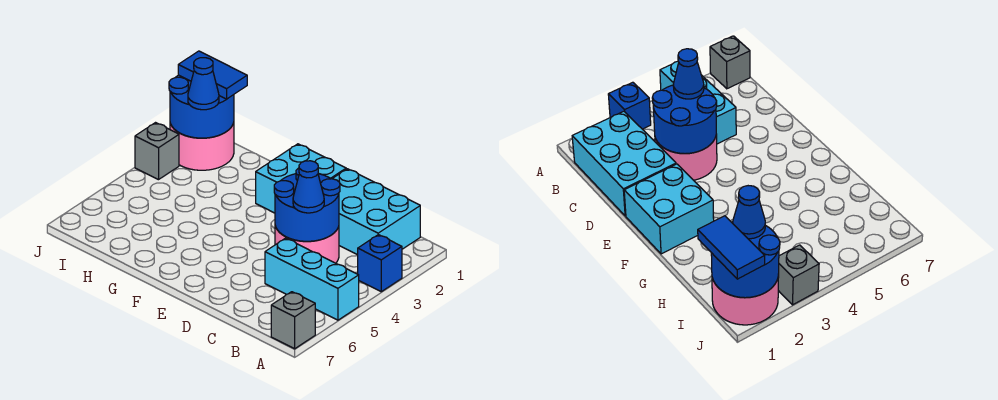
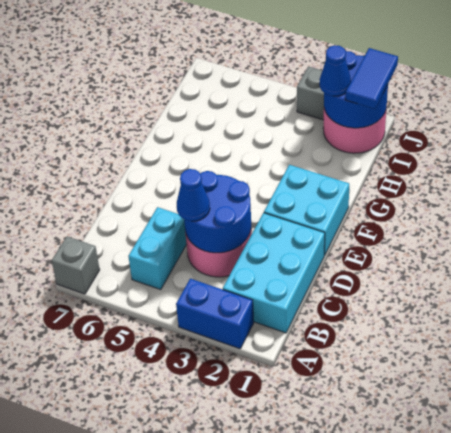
blue 1x1 brick [358,235,402,292] -> blue 1x2 brick [176,279,254,349]
cyan 1x3 brick [265,238,359,320] -> cyan 1x2 brick [128,207,187,289]

